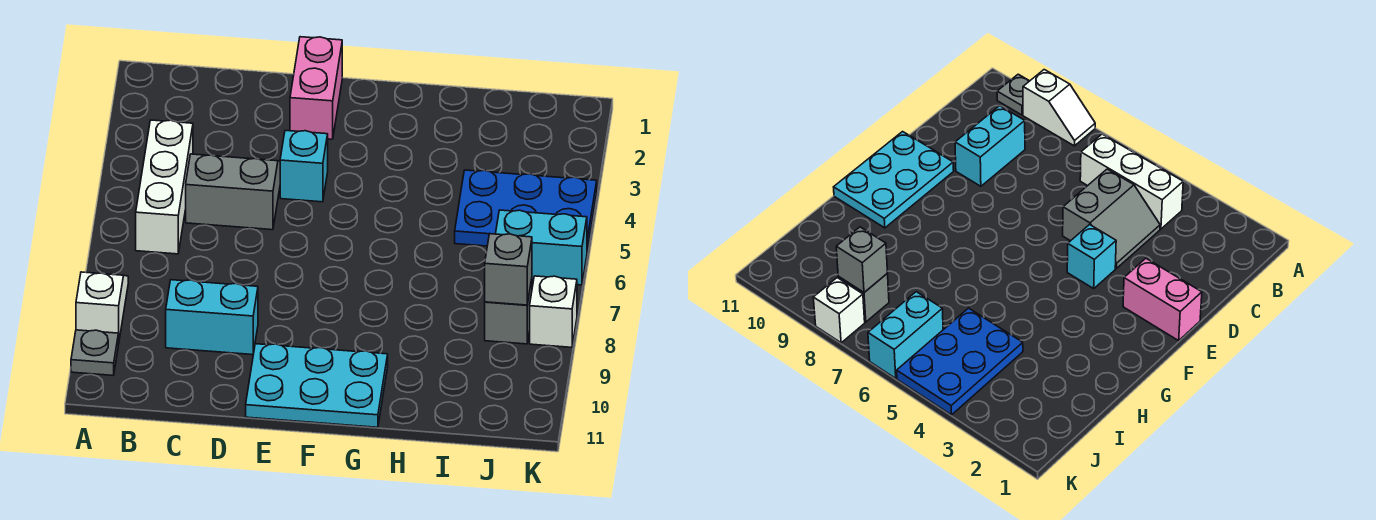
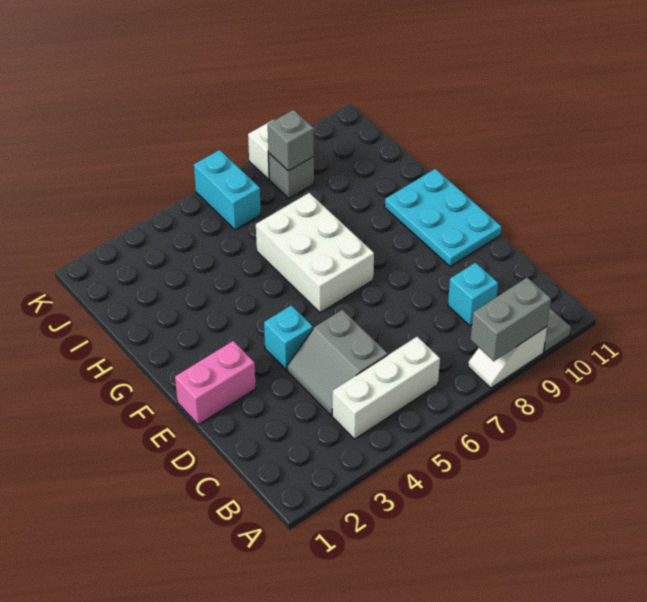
none -> grey 1x2 brick [470,278,551,361]
cyan 1x2 brick [166,280,258,355] -> cyan 1x1 brick [448,263,498,326]
none -> white 2x3 brick [256,193,374,313]
blue 2x3 plate [455,170,597,251] -> none

